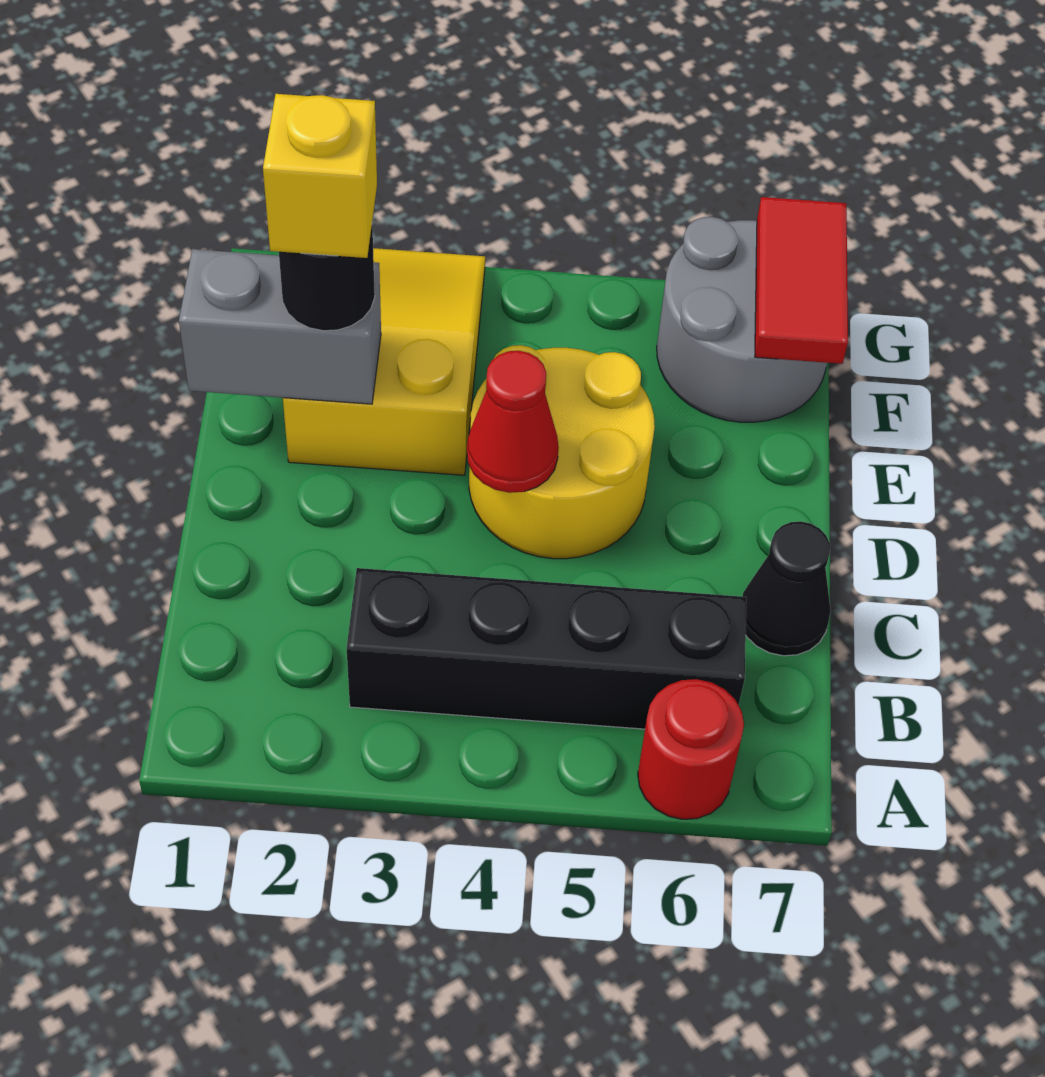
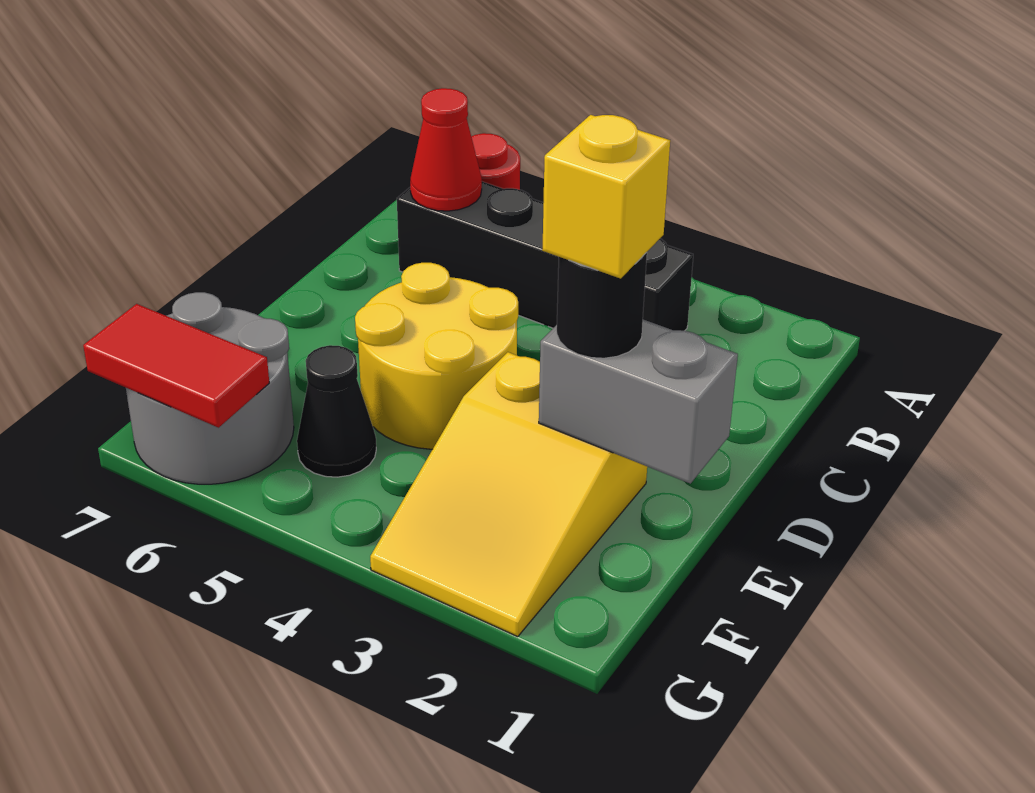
black 1x1 cone [742,521,831,656] -> black 1x1 cone moved to [297,345,376,477]
red 1x1 cone [467,351,559,493] -> red 1x1 cone moved to [410,88,482,211]
red 1x2 tile [755,197,848,364] -> red 1x2 tile turned to [83,304,269,428]

